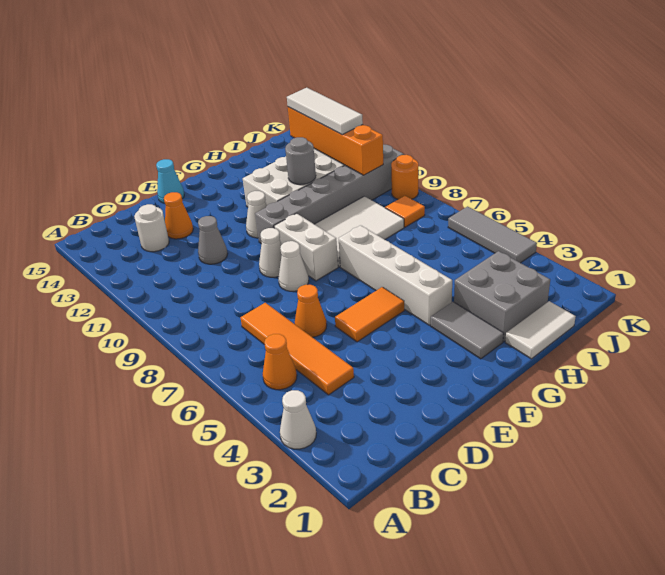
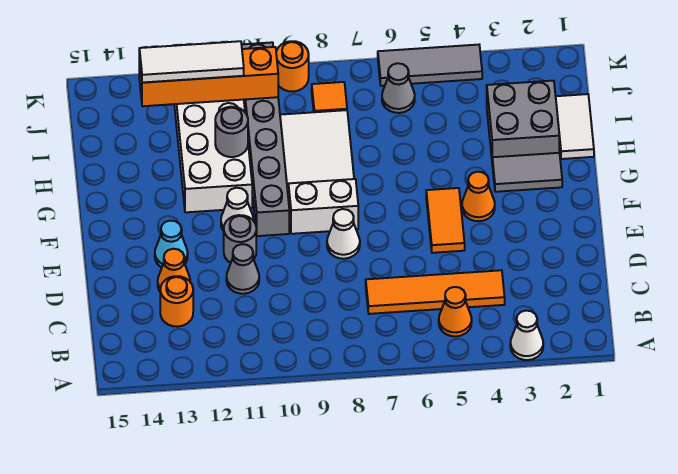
white 1x1 round brick [134,204,169,252] -> orange 1x1 round brick [160,276,193,327]
orange 1x1 cone [294,285,327,337] -> orange 1x1 cone moved to [462,172,495,221]
white 1x1 cone [259,228,282,277] -> none
none -> grey 1x1 round brick [224,215,256,263]
cyan 1x1 cone [156,159,184,203] -> cyan 1x1 cone moved to [155,221,188,267]
white 1x4 brick [338,225,452,325] -> none
none -> grey 1x1 cone [382,63,415,113]

